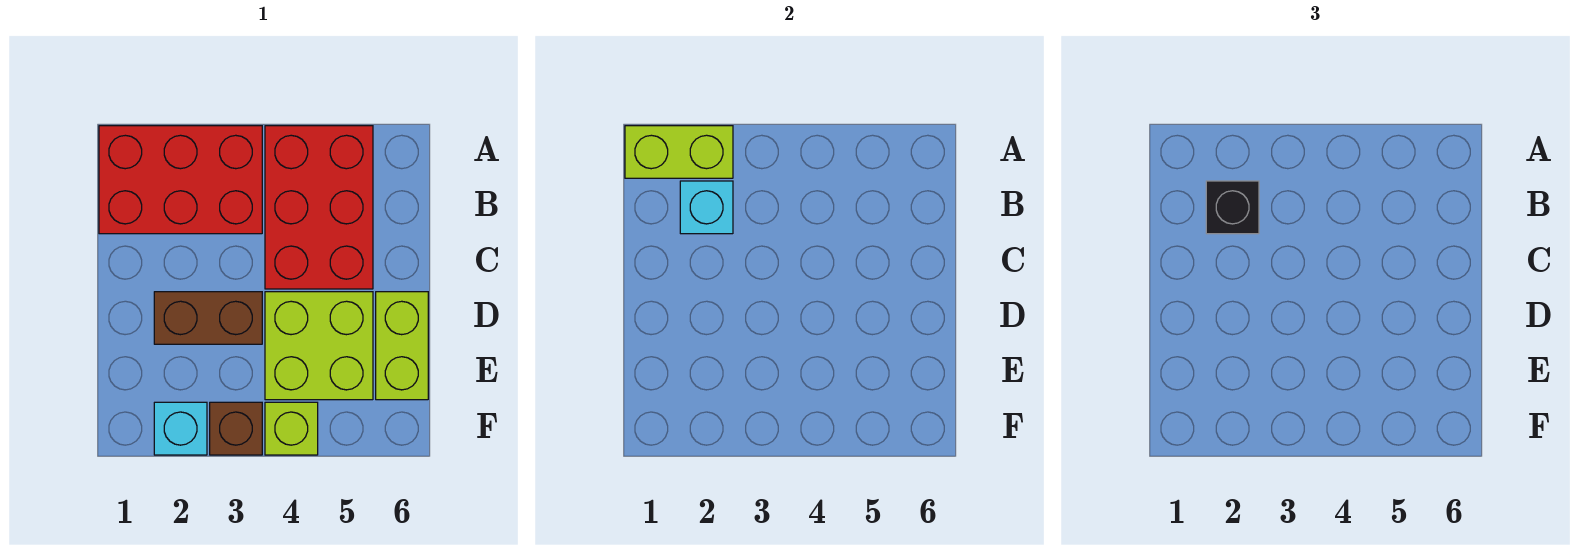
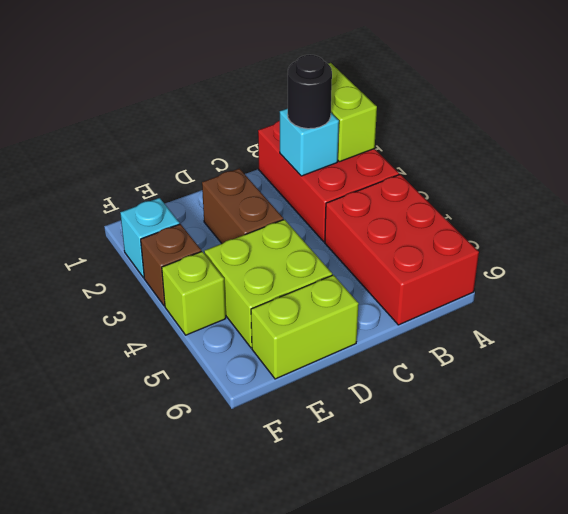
red 2x3 brick [265,126,373,289] -> red 2x3 brick turned to [325,174,479,325]
black 1x1 brick [1206,181,1259,234] -> black 1x1 round brick [288,55,332,129]

